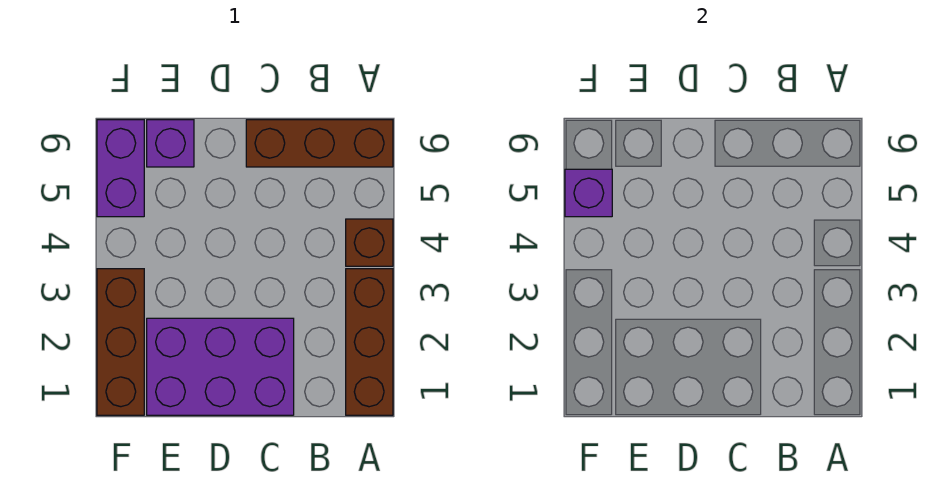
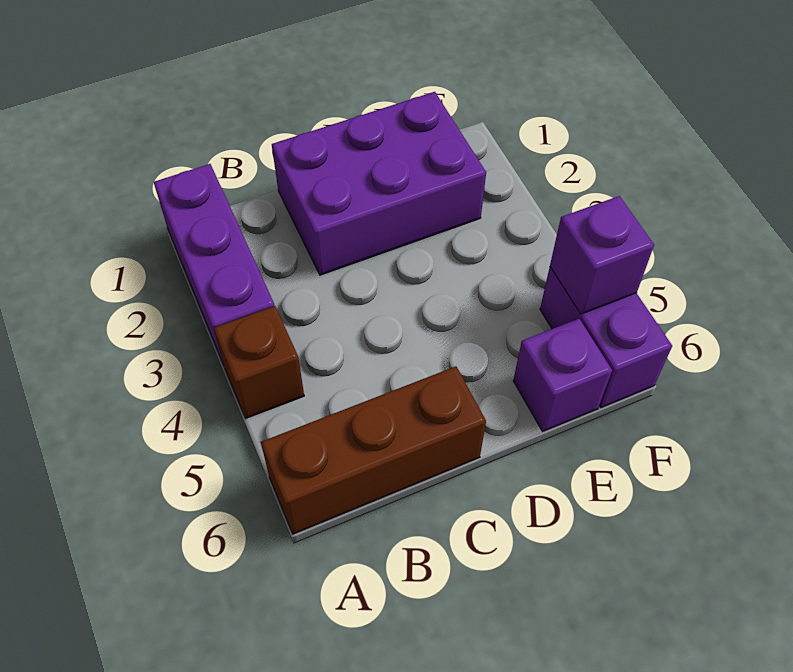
brown 1x3 brick [346,269,393,415] -> purple 1x3 brick [154,164,274,365]
brown 1x3 brick [97,269,144,415] -> none

